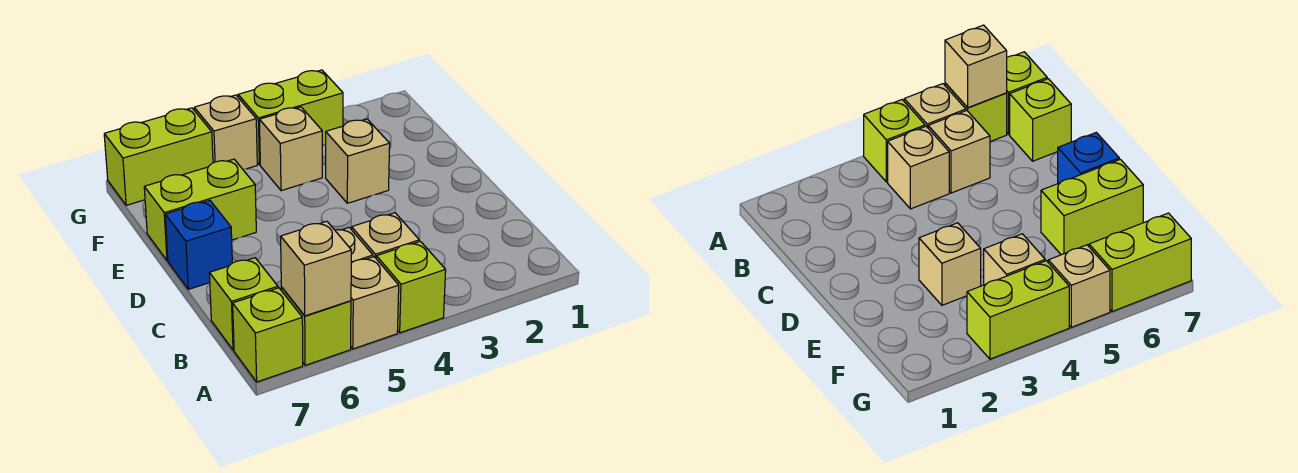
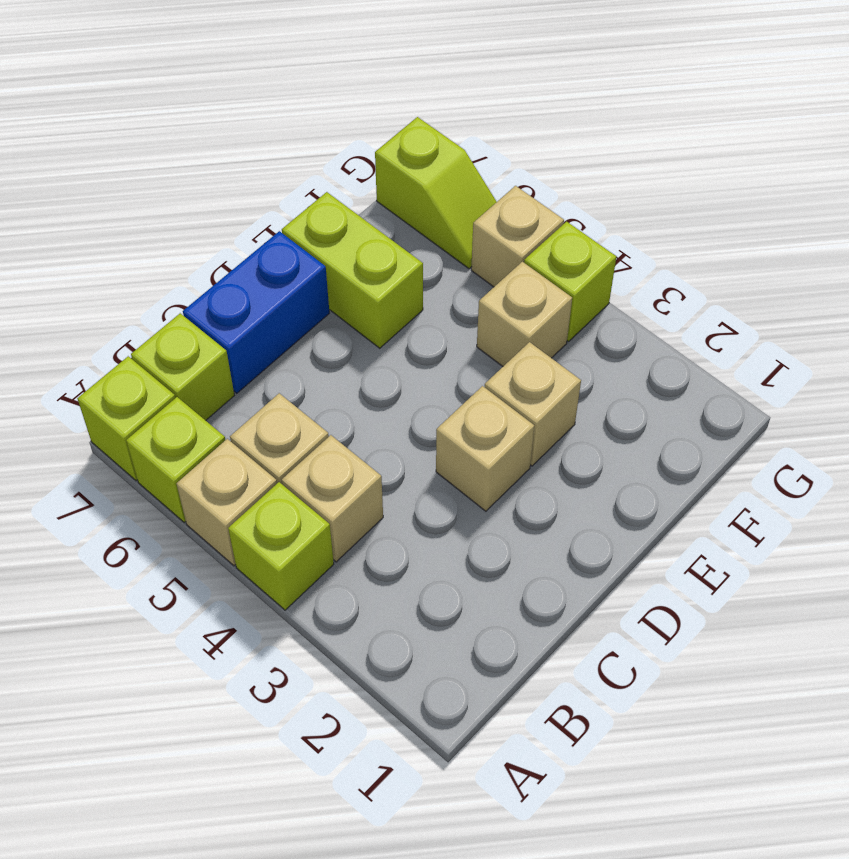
tan 1x1 brick [281,221,351,316] -> tan 1x1 brick moved to [436,386,534,511]
blue 1x1 brick [165,200,232,289] -> blue 1x2 brick [183,231,329,393]
lime 1x2 brick [238,70,343,165] -> lime 1x1 brick [524,222,616,342]
lime 1x2 brick [104,108,213,205] -> lime 1x2 slope [375,117,497,269]

